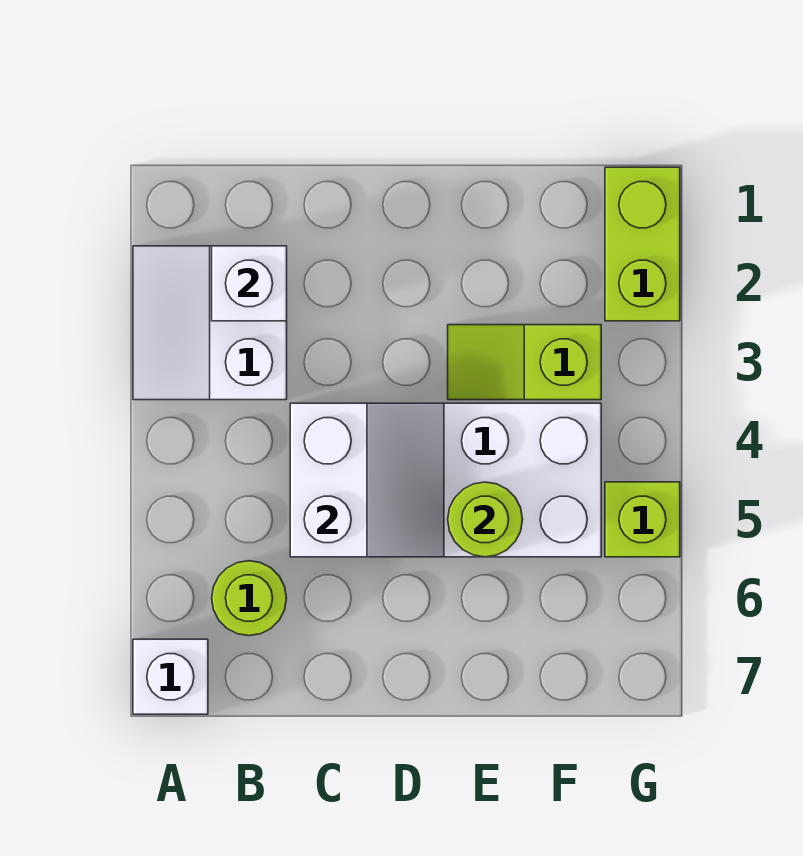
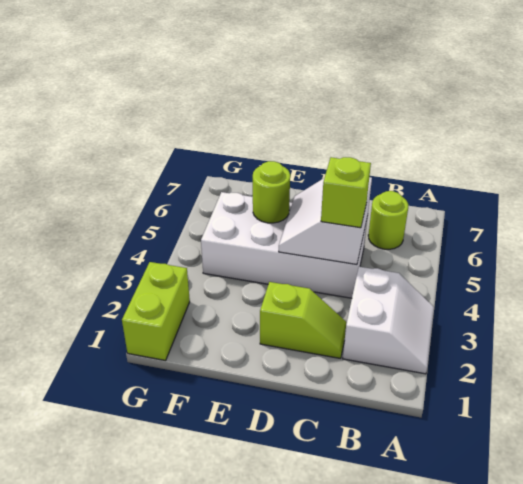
white 1x1 brick [133,639,208,714] -> none
white 1x1 brick [212,246,287,321] -> none
lime 1x2 slope [448,325,601,400] -> lime 1x2 slope moved to [260,282,347,358]
lime 1x1 brick [605,482,680,557] -> lime 1x1 brick moved to [321,157,371,228]

